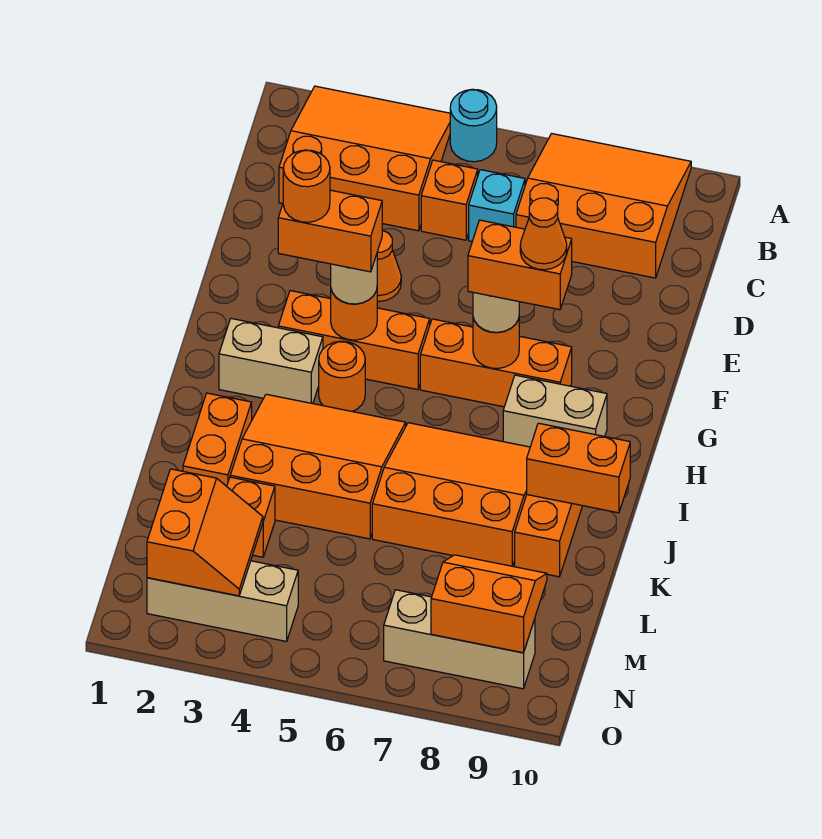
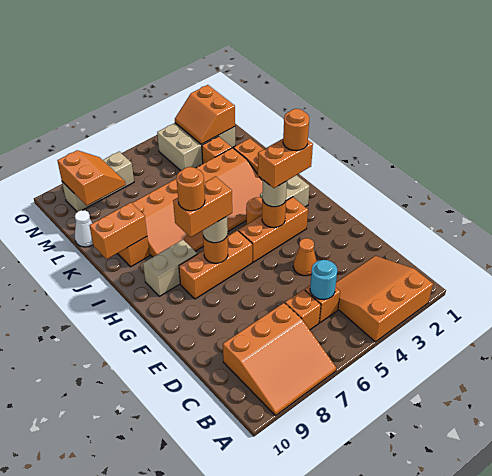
orange 3x3 slope [279,86,450,231] -> orange 3x3 slope turned to [336,256,433,342]
cyan 1x1 round brick [450,89,497,162] -> cyan 1x1 round brick moved to [310,260,337,300]
cyan 1x1 brick [469,170,525,241] -> orange 1x1 brick [285,290,321,330]
orange 1x1 cone [520,198,567,270] -> orange 1x1 round brick [176,167,205,211]
none -> white 1x1 cone [75,210,93,247]
orange 2x2 slope [431,555,547,653] -> orange 2x2 slope turned to [57,150,126,205]
tan 1x3 brick [147,561,298,641] -> tan 2x3 brick [157,123,235,171]

